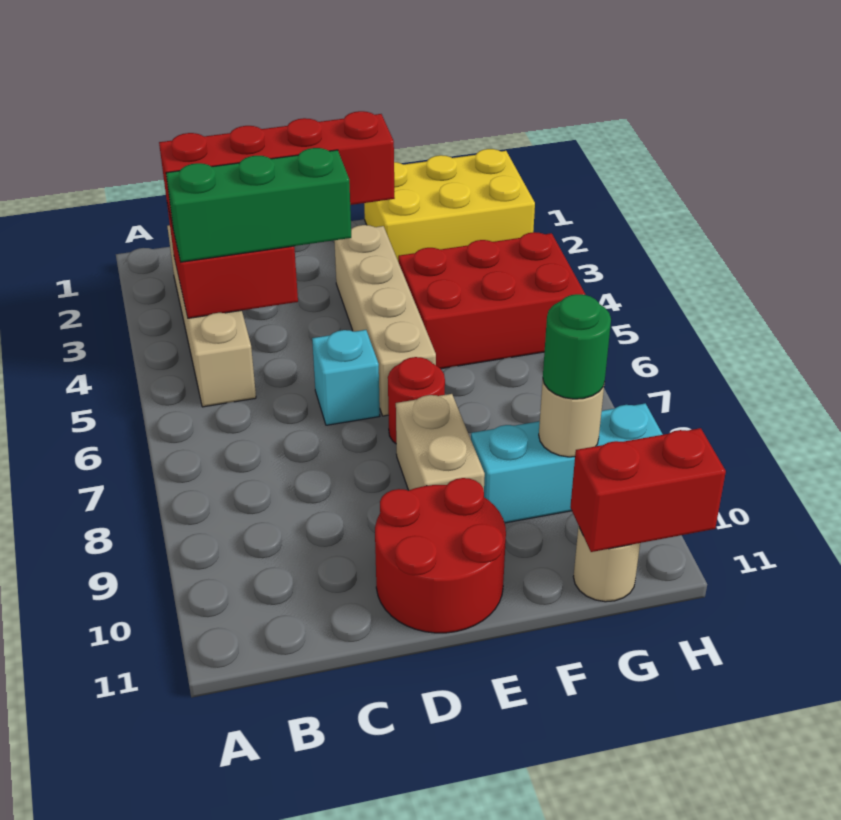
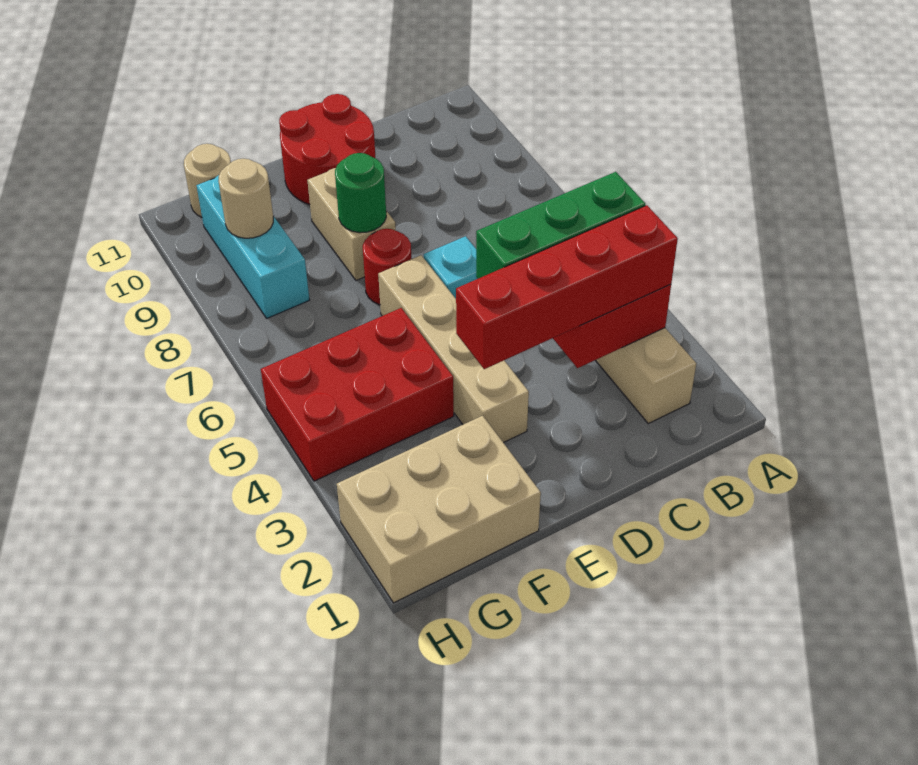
yellow 2x3 brick [364,149,535,260] -> tan 2x3 brick [337,416,541,603]
cyan 1x3 brick [471,403,663,523] -> cyan 1x3 brick turned to [197,175,309,318]
green 1x1 round brick [543,294,611,399] -> green 1x1 round brick moved to [335,153,386,233]
red 1x2 brick [570,428,726,552] -> none

